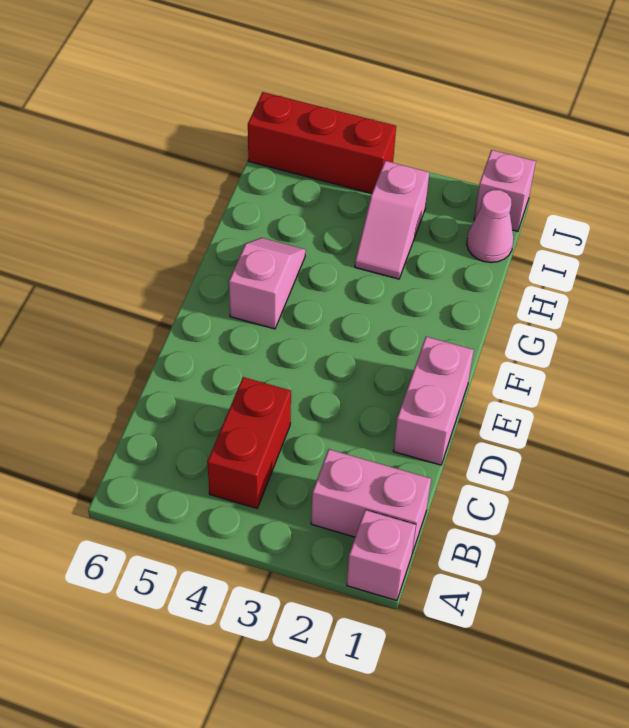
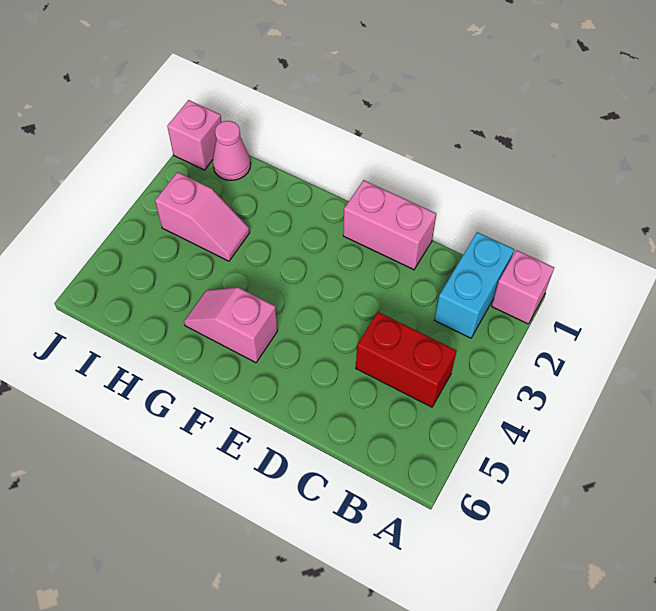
pink 1x2 brick [311,449,431,553] -> cyan 1x2 brick [435,232,514,338]
red 1x3 brick [248,92,396,193] -> none

